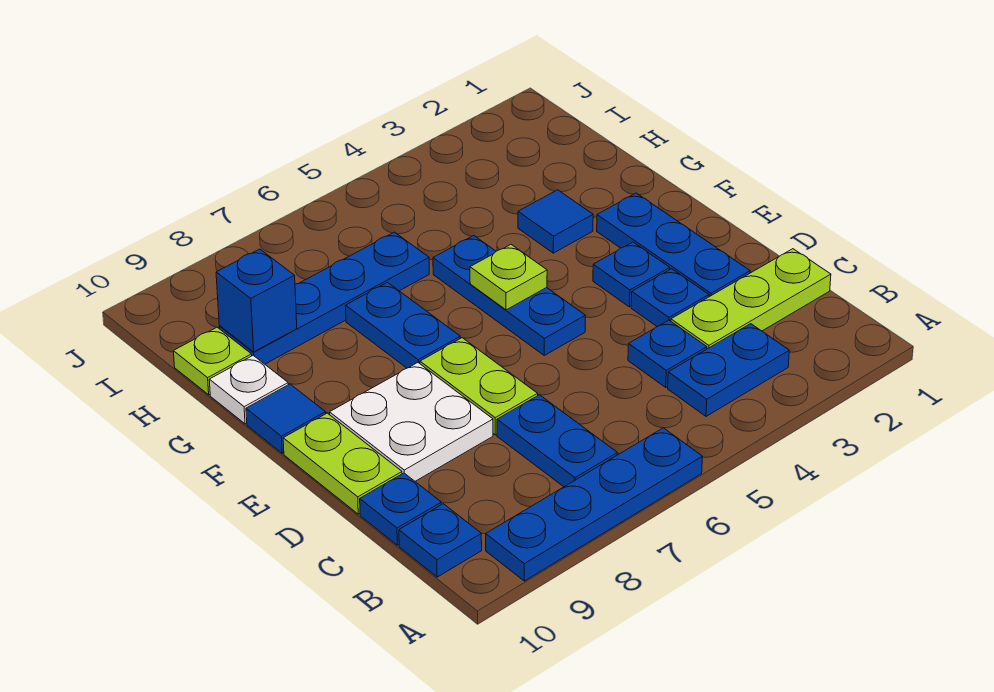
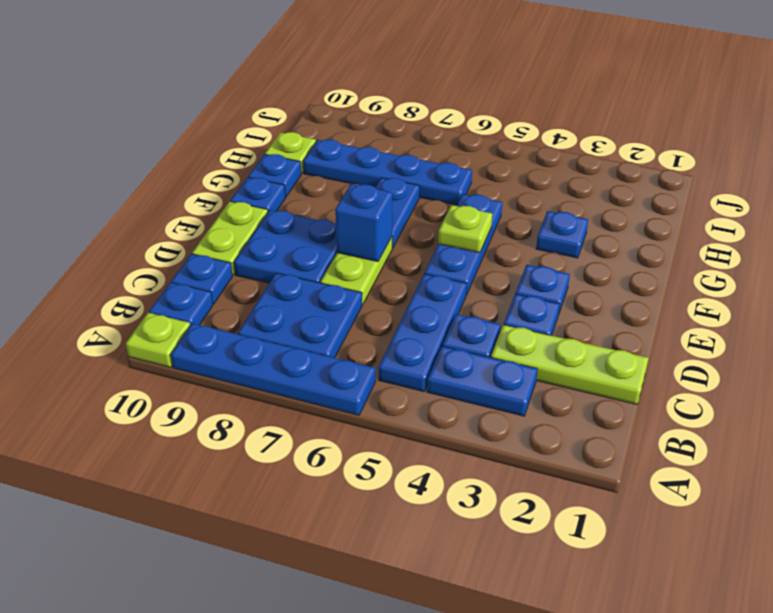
none -> lime 1x1 plate [126,313,190,367]
blue 1x2 plate [497,395,617,487] -> blue 2x2 plate [238,273,362,358]
blue 1x3 plate [597,193,750,297] -> blue 1x3 plate moved to [379,274,467,392]
white 2x2 plate [330,363,493,481] -> blue 2x2 plate [234,210,337,283]
blue 1x1 tile [246,384,326,453] -> blue 1x1 plate [230,177,285,211]
blue 1x1 tile [518,190,593,253] -> blue 1x1 plate [536,211,588,258]
white 1x1 plate [209,355,288,424] -> blue 1x1 plate [248,154,301,197]
blue 1x1 brick [216,249,297,352] -> blue 1x1 brick moved to [335,184,392,262]

